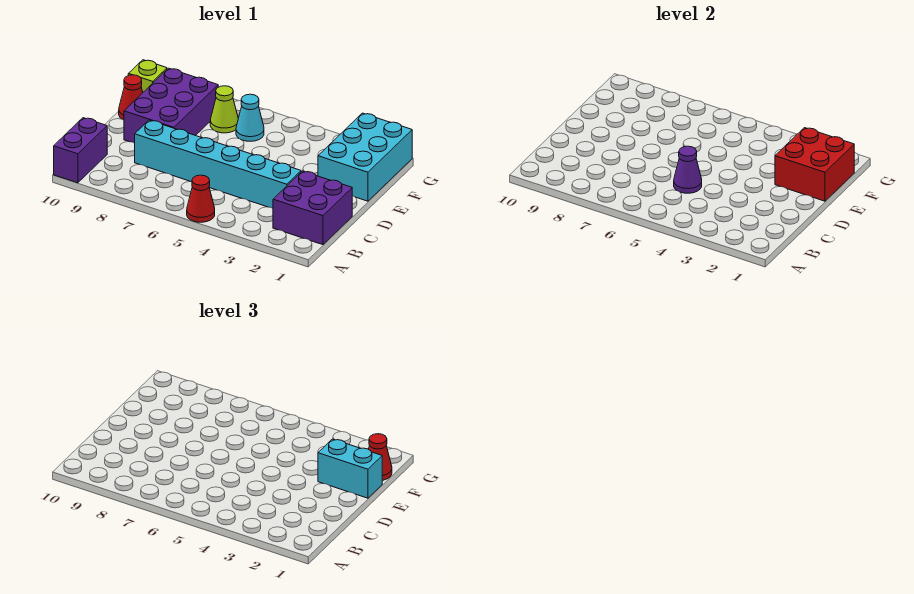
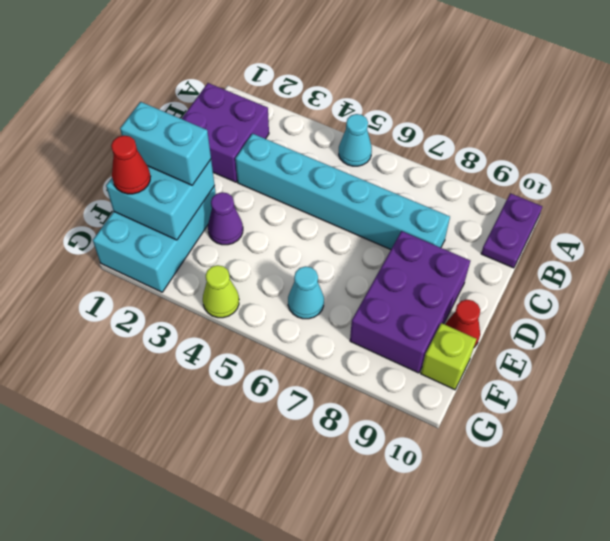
red 1x1 cone [187,175,215,222] -> cyan 1x1 cone [339,114,372,166]
purple 1x2 brick [54,118,107,183] -> purple 1x2 plate [481,193,542,268]
purple 1x1 cone [674,146,702,193] -> purple 1x1 cone moved to [208,192,243,245]
red 2x2 brick [775,128,854,201] -> cyan 2x2 brick [106,160,215,240]
lime 1x1 cone [210,86,238,133] -> lime 1x1 cone moved to [203,265,239,318]

